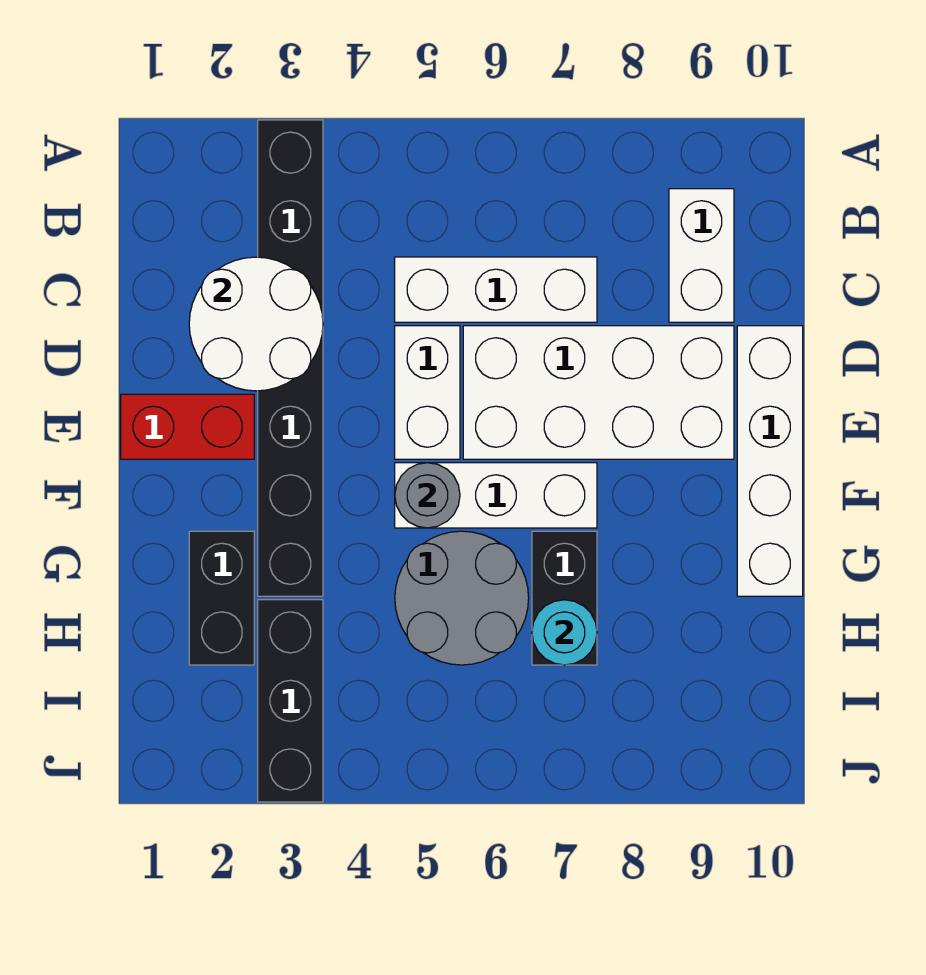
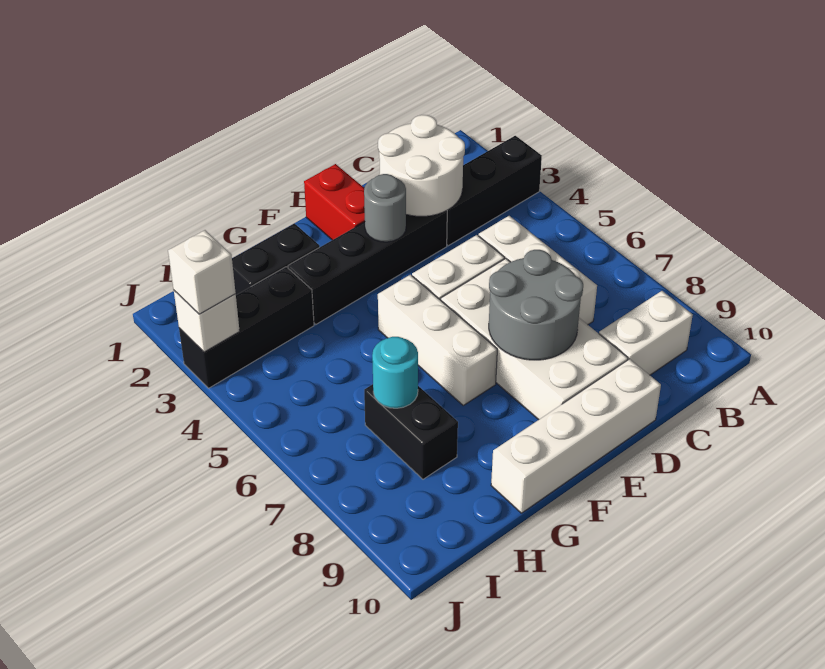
grey 1x1 round brick [395,463,460,528] -> grey 1x1 round brick moved to [364,174,406,242]
grey 2x2 round brick [395,531,529,665] -> grey 2x2 round brick moved to [489,250,583,360]
black 1x2 brick [532,531,597,665] -> black 1x2 brick turned to [364,384,458,479]
none -> white 1x1 brick [174,291,240,352]
none -> white 1x1 brick [168,230,236,314]

